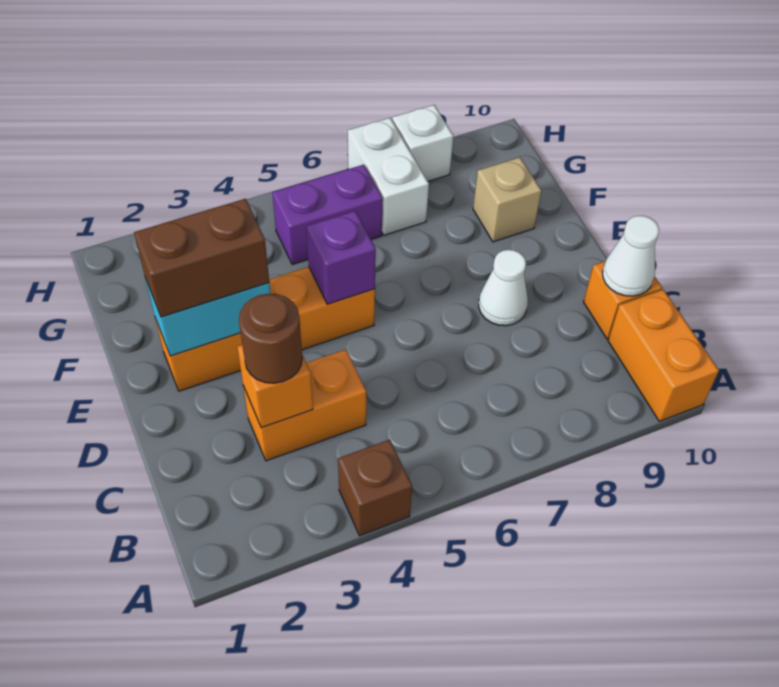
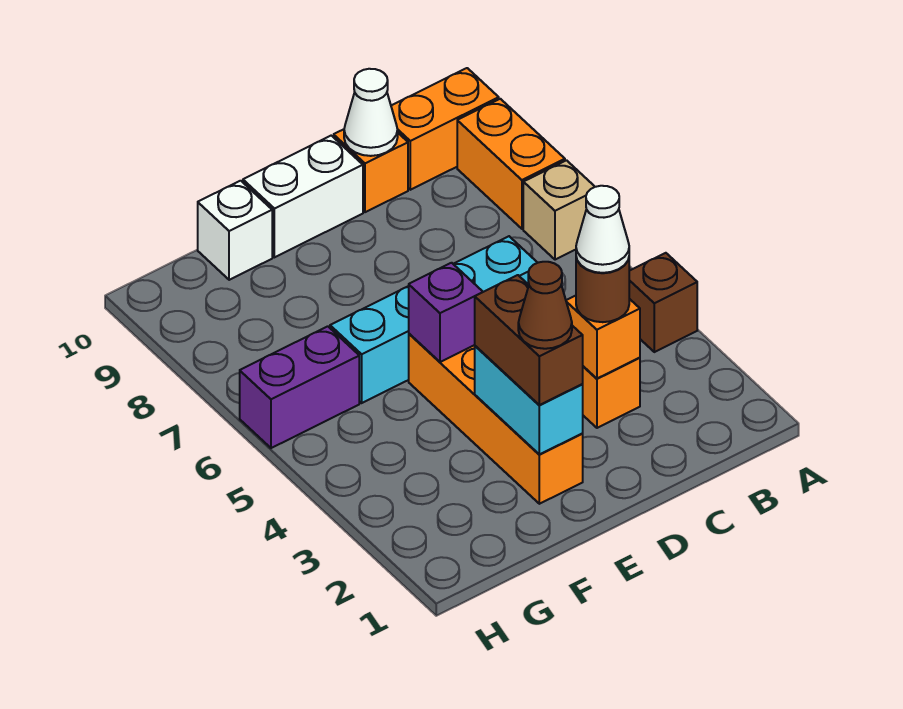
none -> orange 1x2 brick [457,99,565,229]
none -> cyan 1x4 brick [330,236,537,403]
white 1x1 cone [479,250,528,326] -> white 1x1 cone moved to [576,186,629,273]
none -> brown 1x1 cone [518,262,572,349]
tan 1x1 brick [473,157,541,242] -> tan 1x1 brick moved to [523,160,595,260]
purple 1x2 brick [272,165,383,265] -> purple 1x2 brick turned to [240,326,359,448]
white 1x2 brick [348,118,429,235] -> white 1x2 brick moved to [243,136,363,257]
white 1x1 brick [392,105,453,181] -> white 1x1 brick moved to [198,181,272,280]

